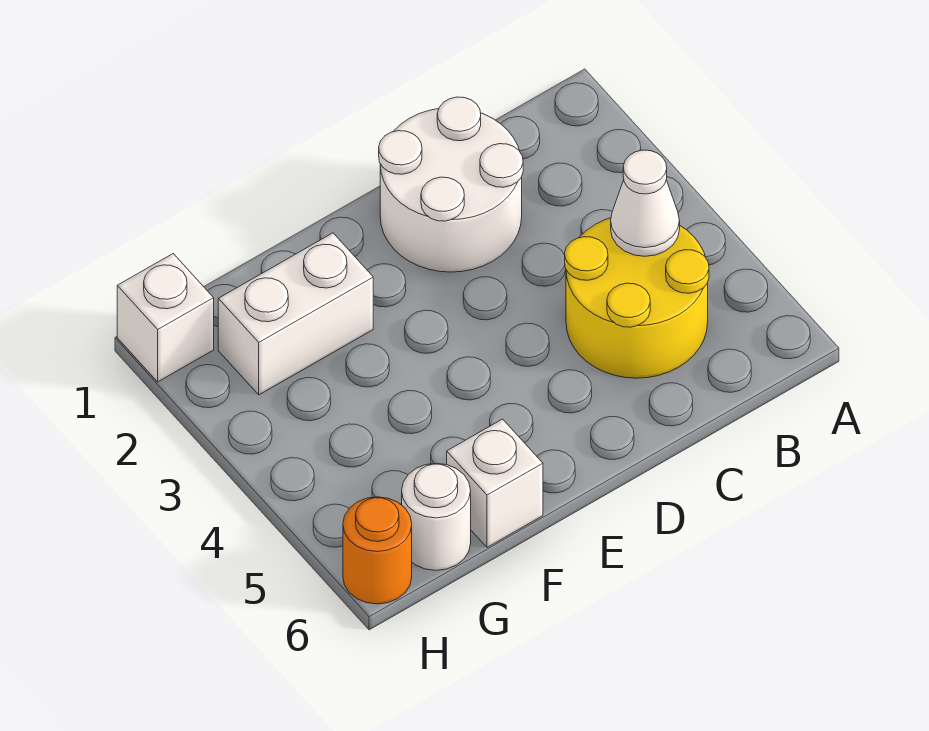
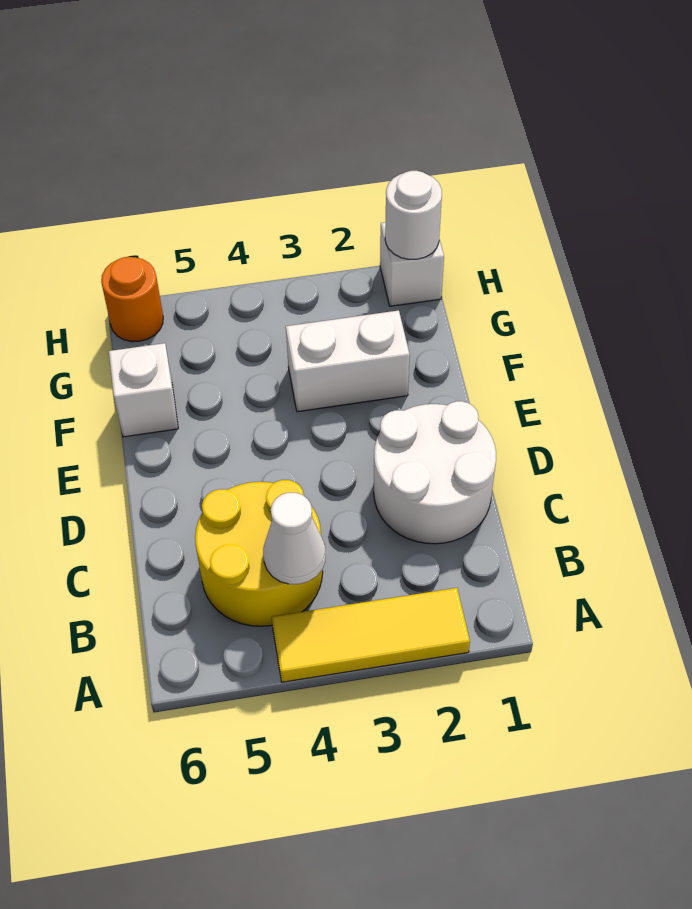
none -> yellow 1x3 tile [272,588,470,682]
white 1x2 brick [218,233,373,395] -> white 1x2 brick turned to [286,310,410,412]
white 1x1 round brick [402,463,471,570] -> white 1x1 round brick moved to [385,171,442,259]

